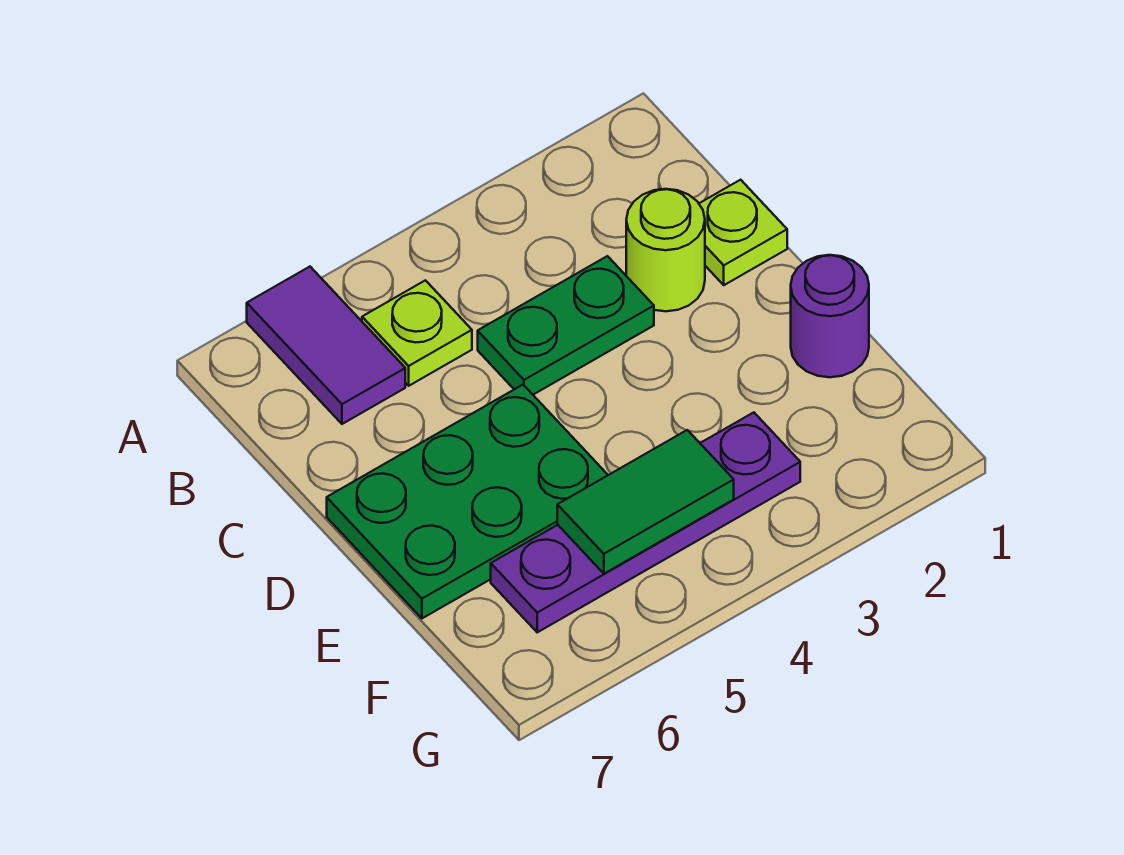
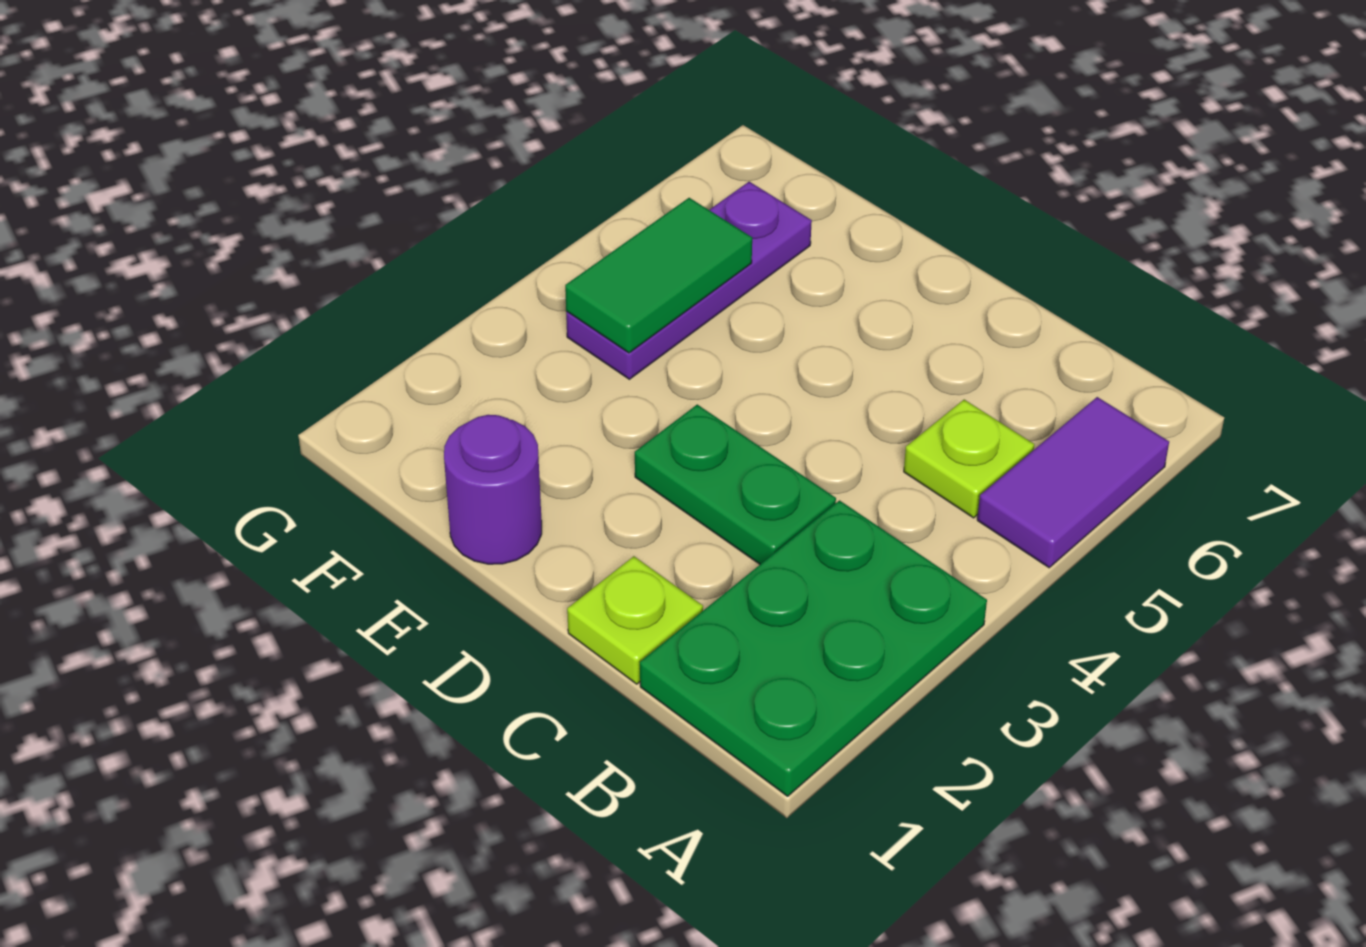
purple 1x2 tile [247,267,405,424] -> purple 1x2 tile turned to [977,397,1169,568]
lime 1x1 round brick [626,189,705,311] -> none
green 1x2 plate [478,256,654,395] -> green 1x2 plate turned to [635,405,836,564]
green 2x3 plate [327,385,608,618] -> green 2x3 plate moved to [640,500,987,796]
purple 1x4 plate [491,412,800,632] -> purple 1x3 plate [566,182,812,379]

